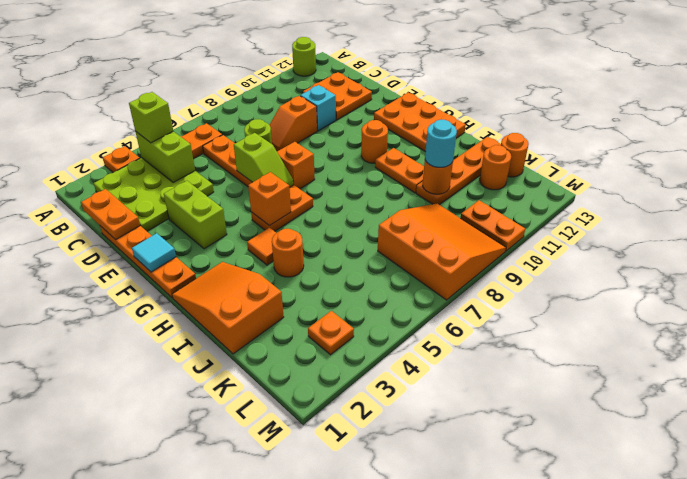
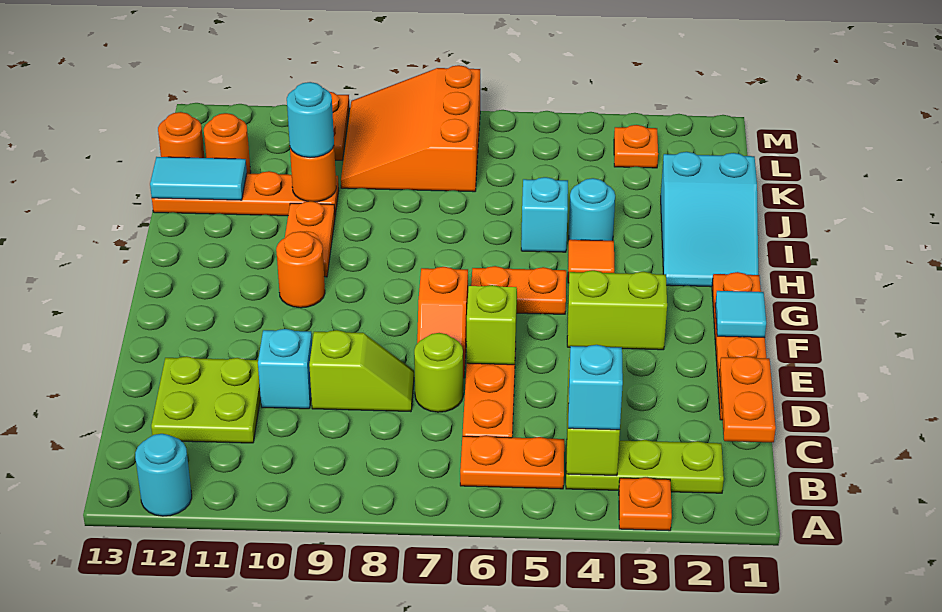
lime 1x1 round brick [292,37,316,76] -> cyan 1x1 round brick [135,434,192,516]
lime 3x3 plate [94,158,214,231] -> lime 1x3 plate [566,440,724,493]
lime 1x1 brick [129,92,173,143] -> cyan 1x1 brick [568,345,623,430]
orange 2x2 plate [303,72,372,120] -> lime 2x2 plate [151,356,261,443]
orange 1x2 slope [269,96,317,151] -> lime 1x2 slope [309,330,414,412]
lime 1x2 brick [164,181,227,249] -> lime 1x2 brick turned to [567,270,667,350]
orange 2x3 plate [374,92,466,152] -> none
orange 1x1 brick [248,172,291,226] -> none
orange 2x3 slope [172,262,284,354] -> cyan 2x3 slope [661,152,758,287]
orange 1x1 round brick [272,229,304,277] -> cyan 1x1 round brick [569,178,615,241]
none -> cyan 1x1 brick [521,177,568,252]
none -> cyan 1x2 tile [150,157,247,200]

